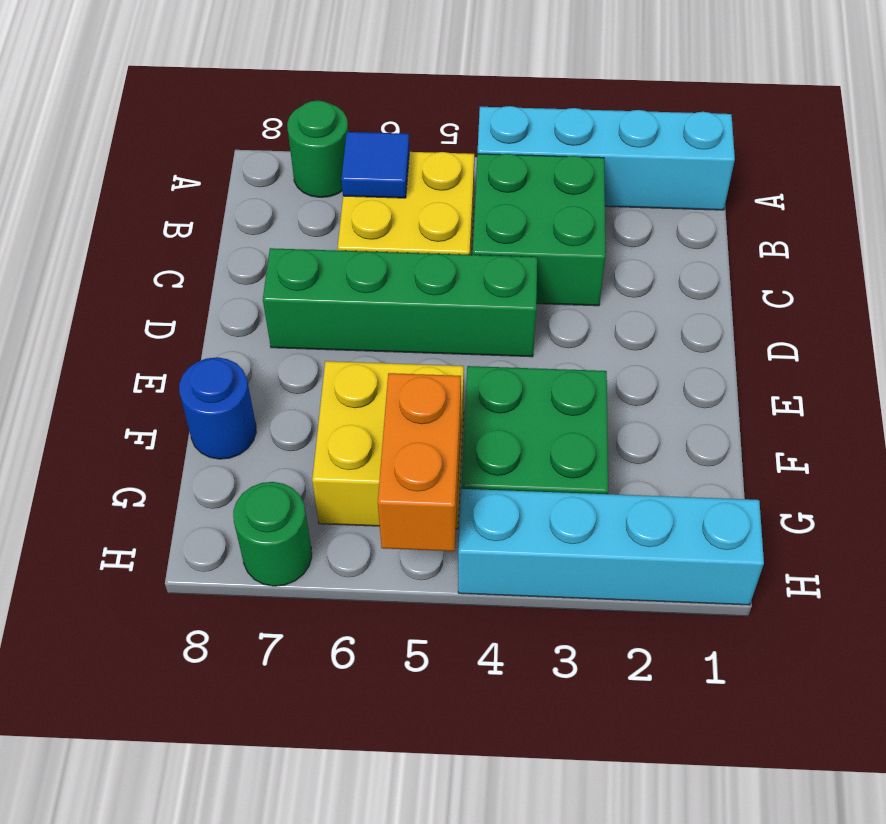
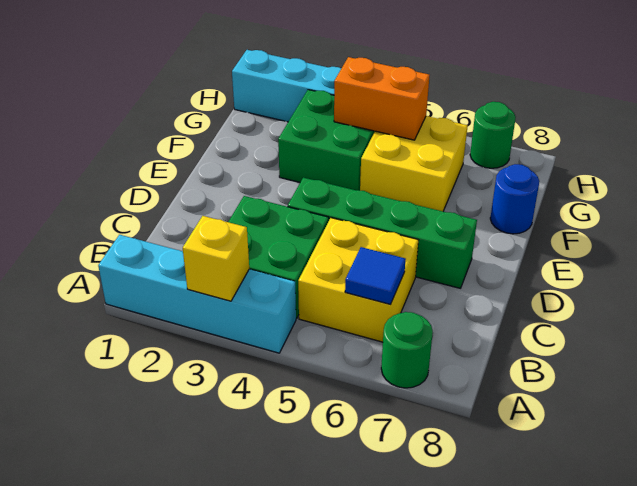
none -> yellow 1x1 brick [183,216,249,301]
orange 1x2 brick [378,373,461,551] -> orange 1x2 brick turned to [334,57,430,140]

